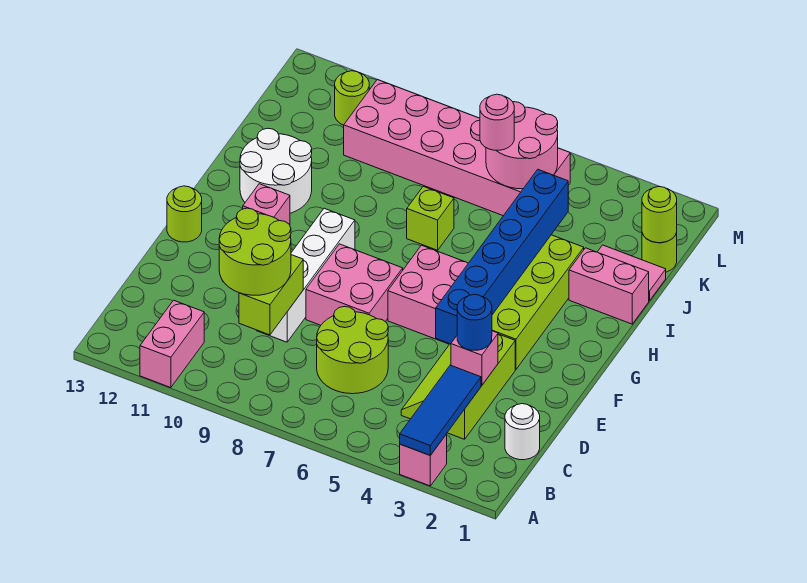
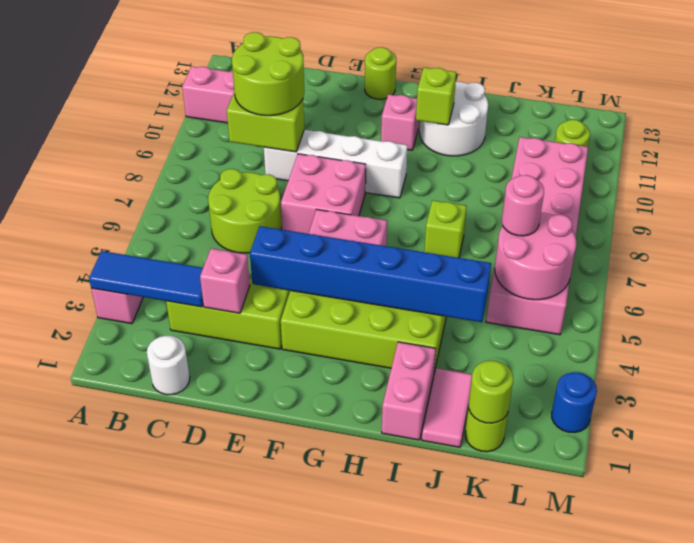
blue 1x1 round brick [457,294,492,350] -> blue 1x1 round brick moved to [552,372,597,433]
none -> lime 1x1 brick [416,67,456,125]

